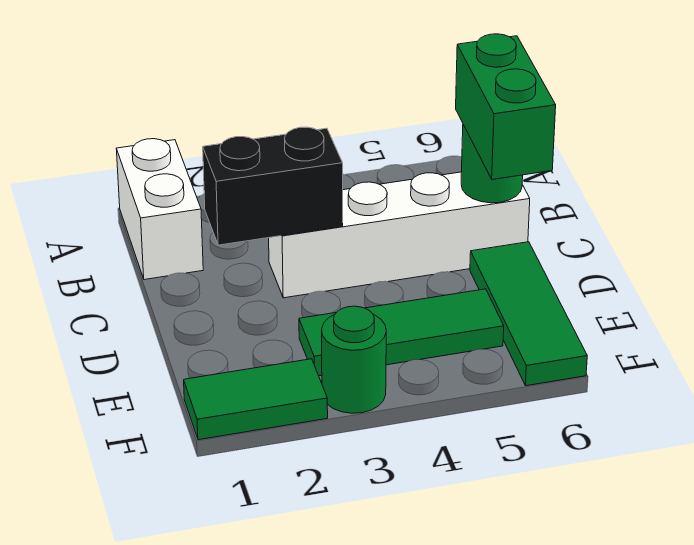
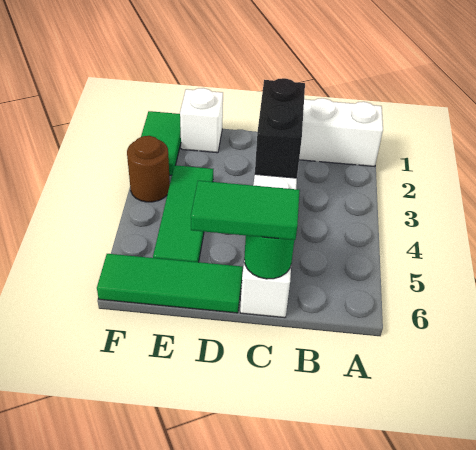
green 1x2 brick [456,34,556,180] -> green 1x2 tile [191,181,300,240]
none -> white 1x1 brick [180,88,223,153]
green 1x1 round brick [322,306,386,413] -> brown 1x1 round brick [127,136,170,202]

